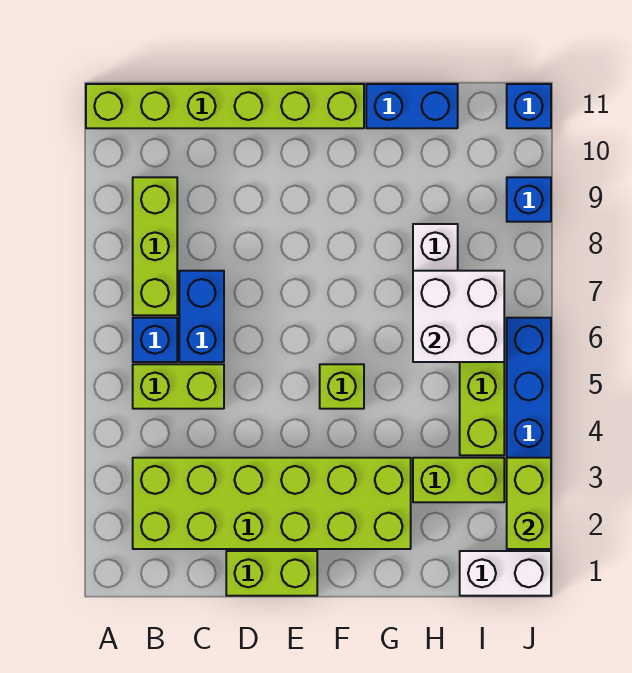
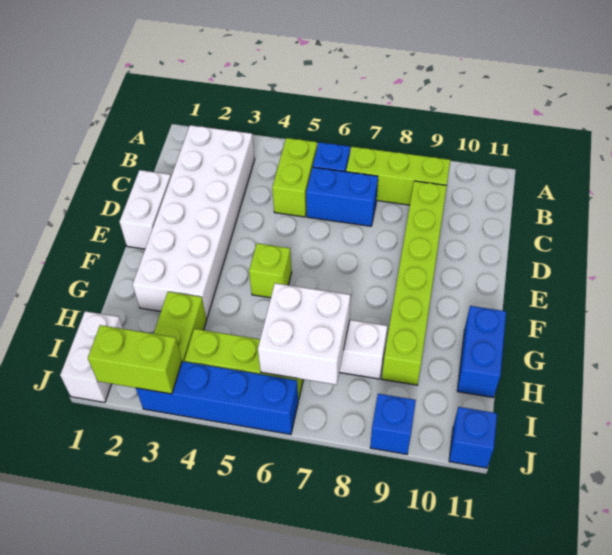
lime 1x6 brick [86,84,364,128] -> lime 1x6 brick moved to [382,181,447,385]
lime 2x6 brick [133,458,411,549] -> white 2x6 brick [133,125,255,319]
lime 1x2 brick [226,551,317,596] -> white 1x2 brick [120,170,171,249]

